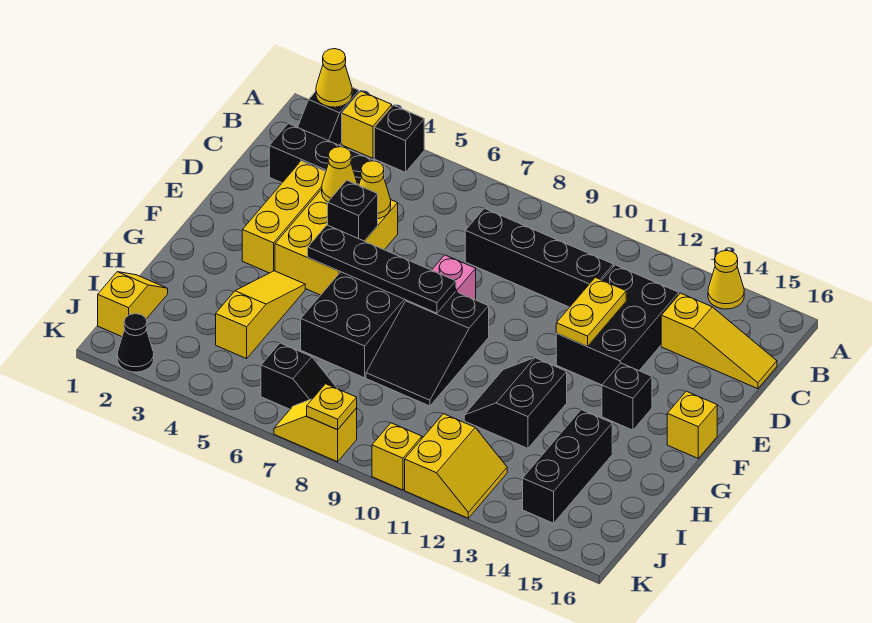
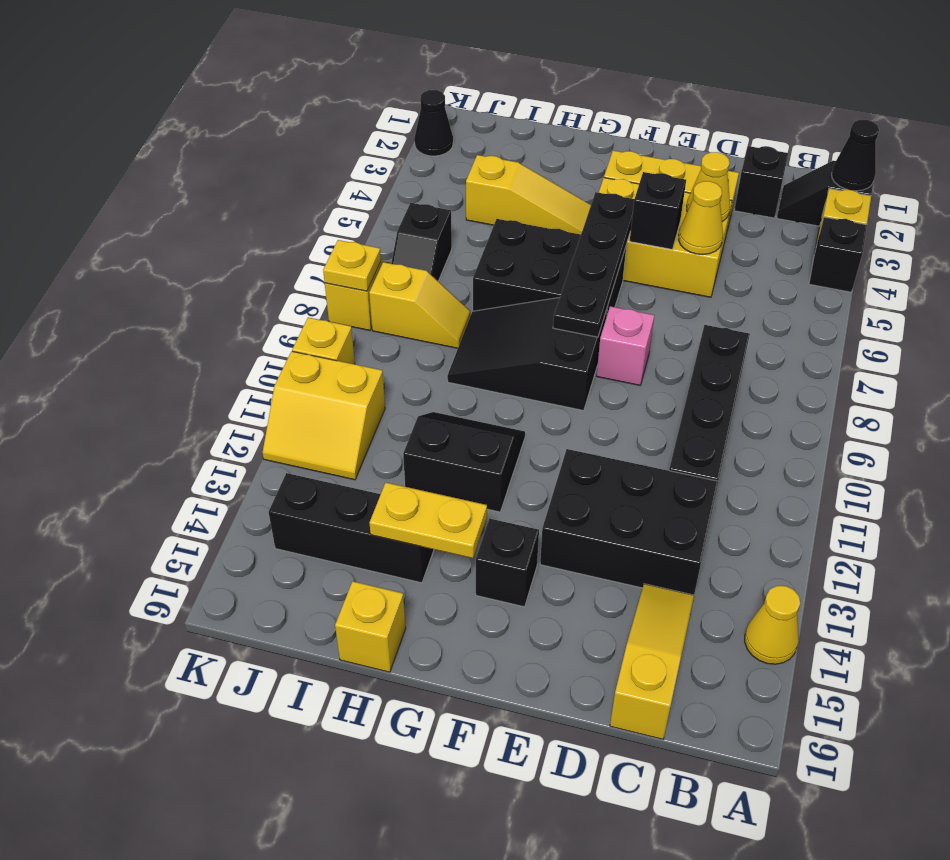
yellow 1x1 cone [316,49,352,107] -> black 1x1 cone [832,120,879,191]
black 1x3 brick [269,123,385,185] -> black 1x1 brick [734,146,788,218]
yellow 1x3 slope [661,293,777,389] -> yellow 1x3 slope turned to [610,584,694,739]
yellow 1x2 plate [556,277,626,346] -> yellow 1x2 plate moved to [369,483,487,558]
yellow 1x1 brick [667,391,717,458] -> yellow 1x1 brick moved to [335,581,406,672]
yellow 1x2 slope [98,272,168,337] -> yellow 1x2 slope moved to [369,262,470,348]

